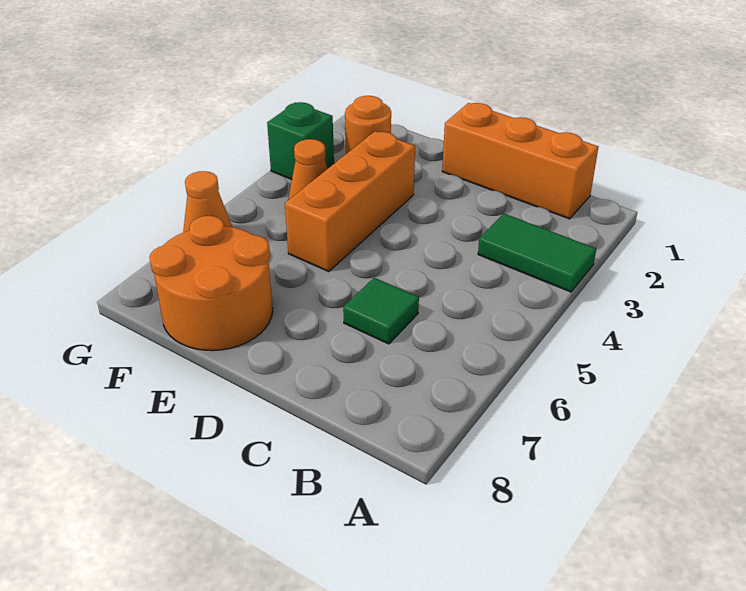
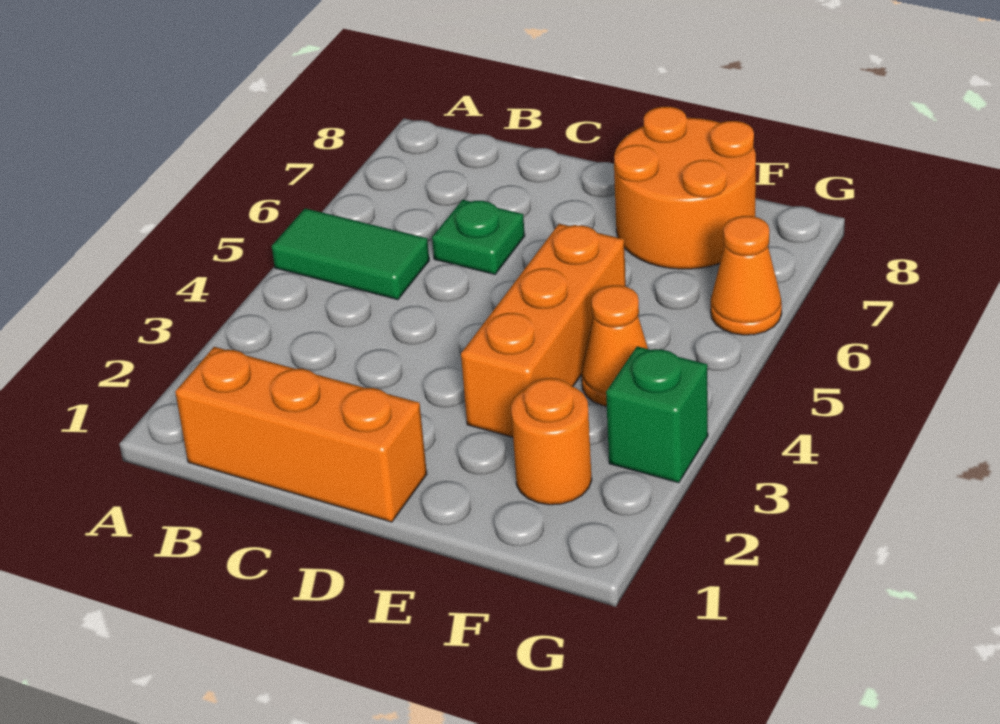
green 1x2 tile [478,213,596,292] -> green 1x2 tile moved to [272,208,429,300]
green 1x1 tile [343,278,419,344] -> green 1x1 plate [432,200,525,274]

